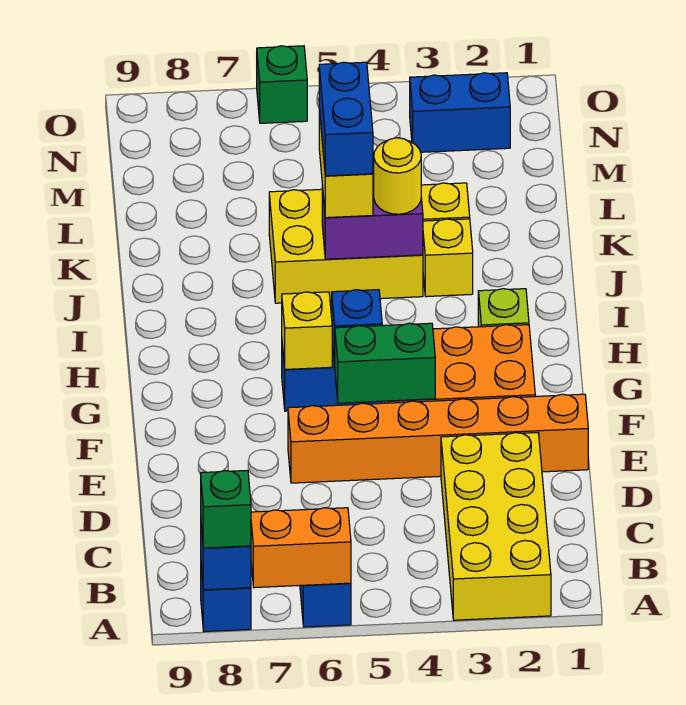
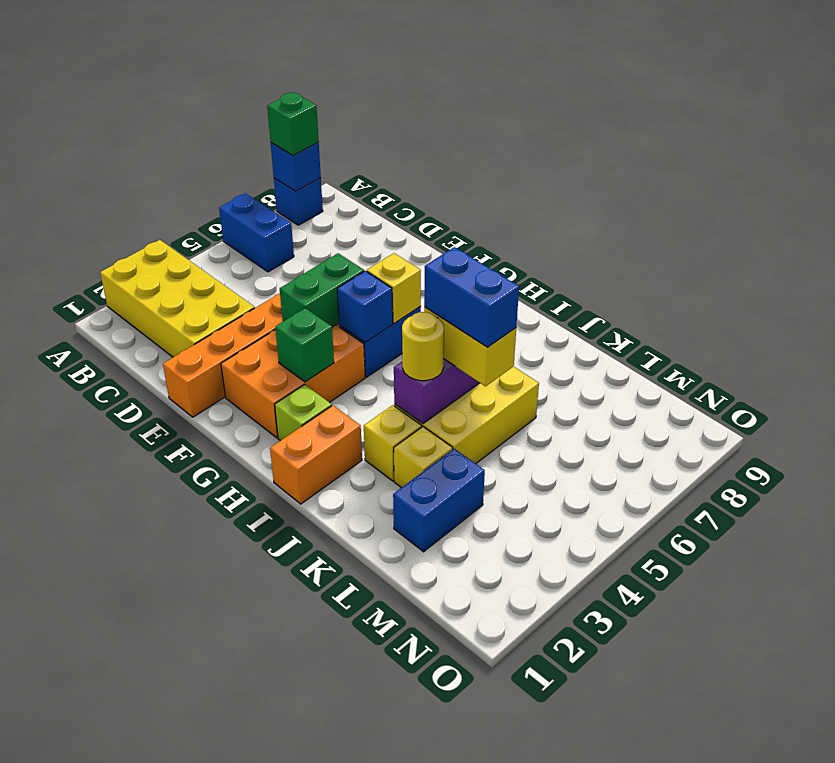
orange 1x2 brick [251,508,351,588] -> orange 1x2 brick moved to [270,405,362,504]
blue 1x2 brick [410,73,510,152] -> blue 1x2 brick moved to [393,449,485,552]
green 1x1 brick [257,46,307,123] -> green 1x1 brick moved to [275,308,334,382]

